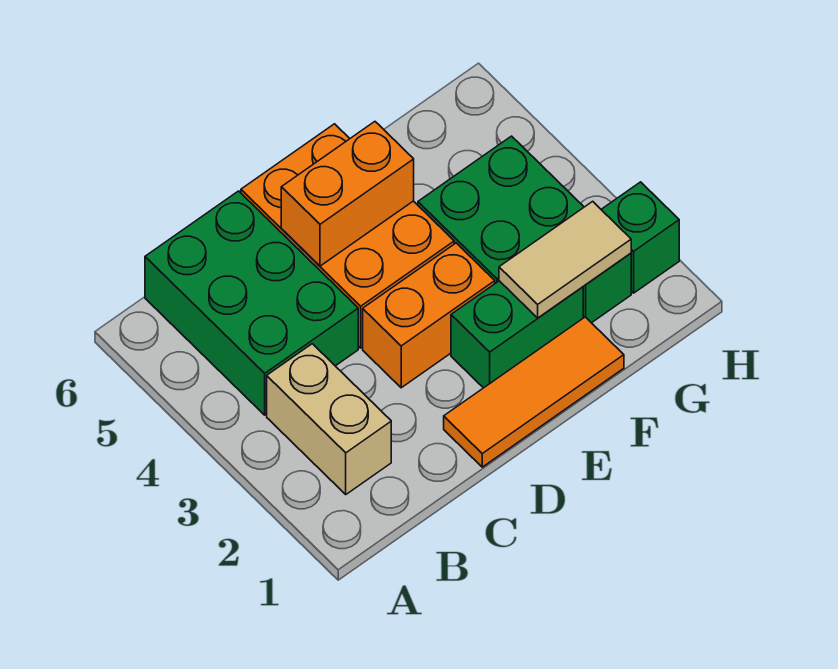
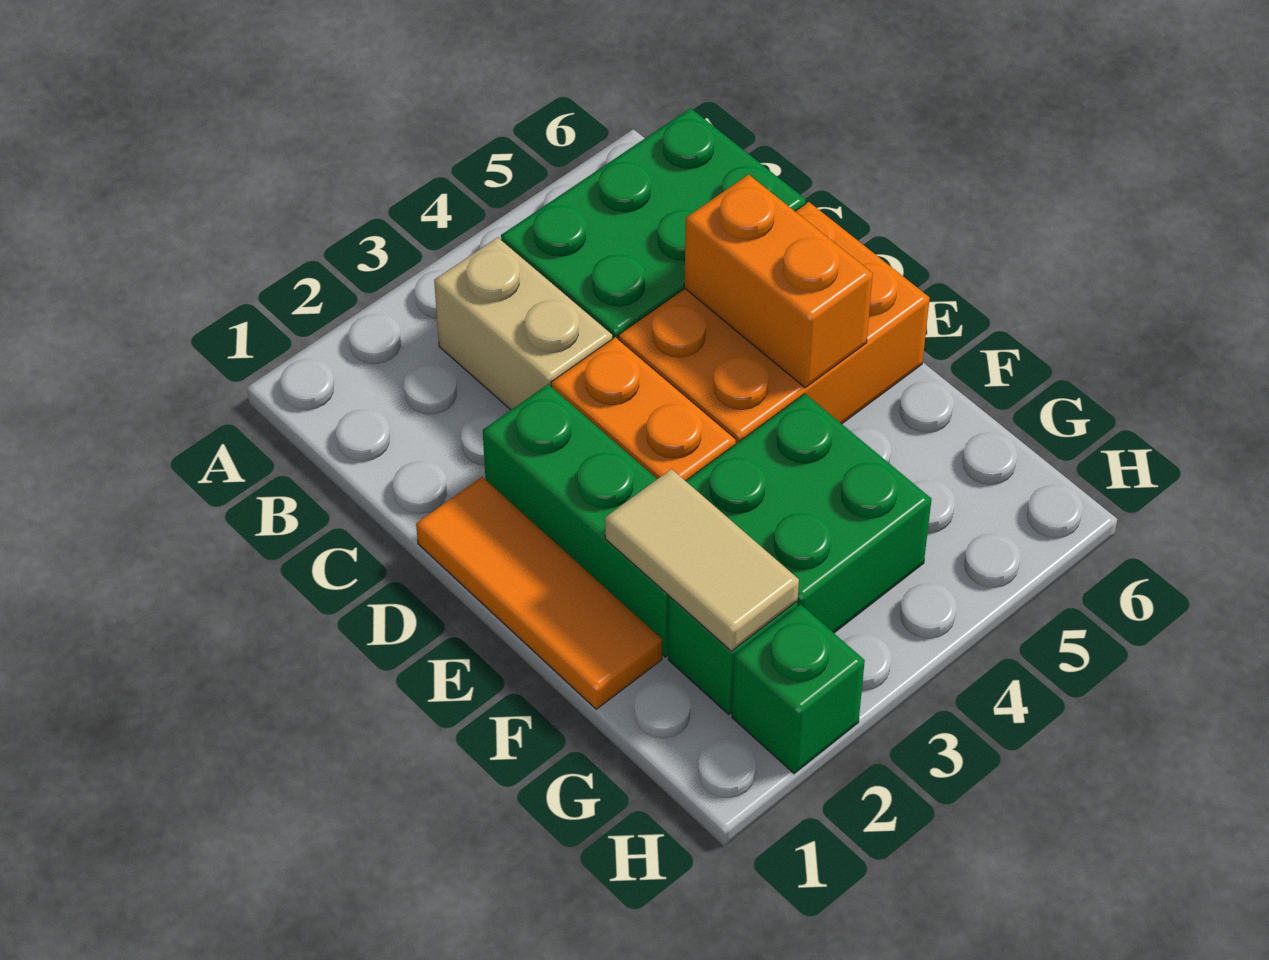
tan 1x2 brick [267,344,391,494] -> tan 1x2 brick turned to [434,237,613,410]
green 1x2 brick [451,281,583,388] -> green 1x3 brick [483,384,669,657]

